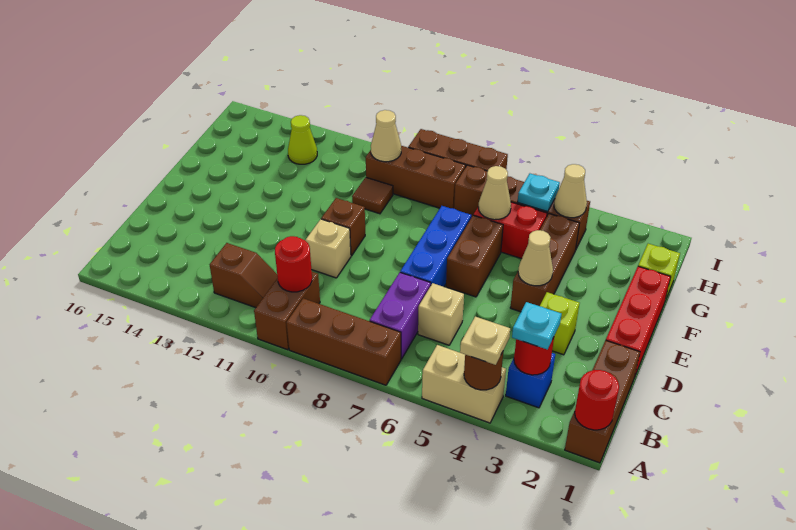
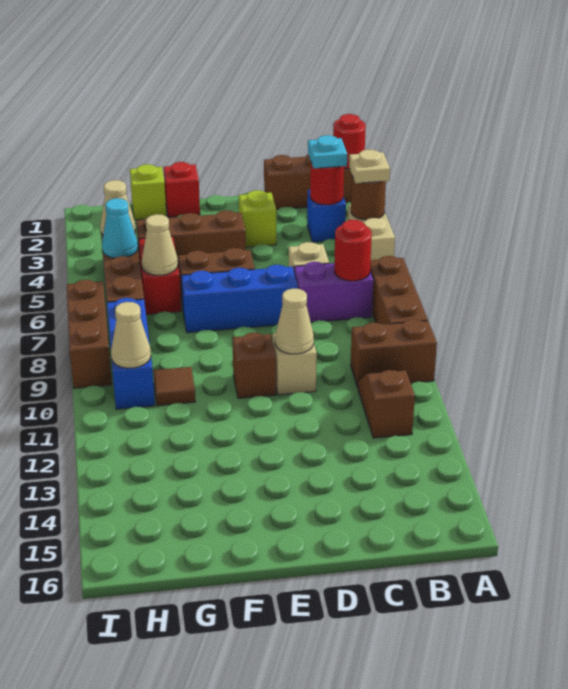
red 1x1 round brick [275,236,312,292] -> red 1x1 round brick moved to [334,220,372,281]
red 1x3 brick [606,266,671,375] -> red 1x1 brick [164,162,200,217]
tan 1x1 cone [518,230,553,286] -> tan 1x1 cone moved to [275,289,314,354]
cyan 1x1 plate [518,174,560,212] -> cyan 1x1 cone [102,198,138,258]
brown 1x3 brick [366,146,466,209] -> blue 1x3 brick [107,298,155,409]
lime 1x1 cone [288,115,317,164] -> none

